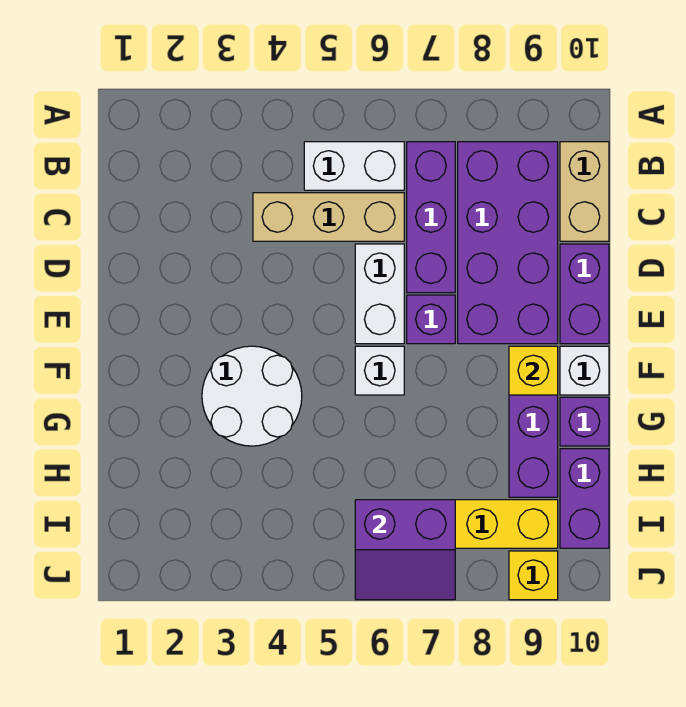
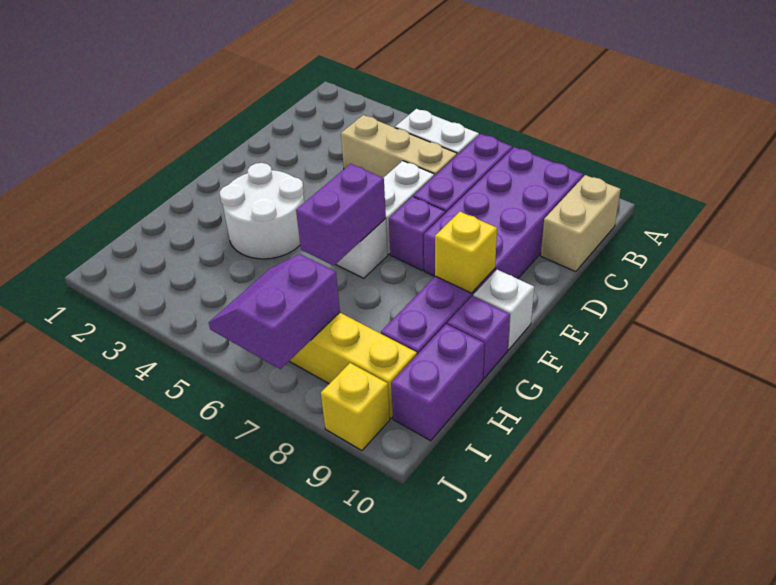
purple 1x2 brick [560,244,609,344] -> purple 1x2 brick moved to [296,164,386,266]
purple 2x2 slope [355,500,455,600] -> purple 2x2 slope turned to [209,254,340,369]

